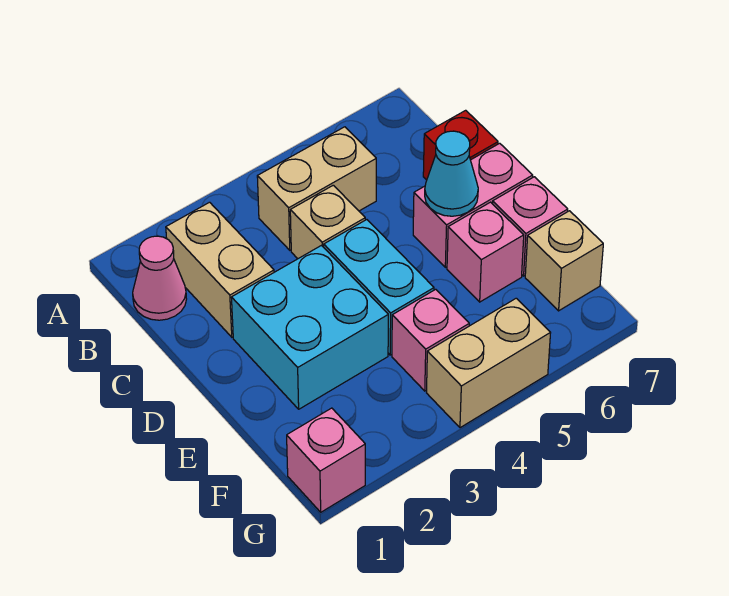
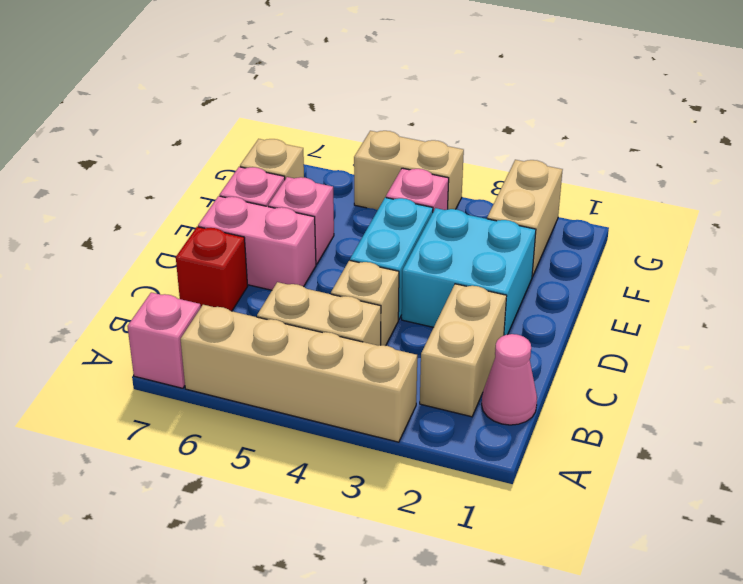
none -> tan 1x4 brick [181,305,417,442]
cyan 1x1 cone [425,131,478,216] -> none
none -> tan 1x2 brick [487,160,563,277]
pink 1x1 brick [287,408,365,512] -> pink 1x1 brick moved to [127,292,201,388]

